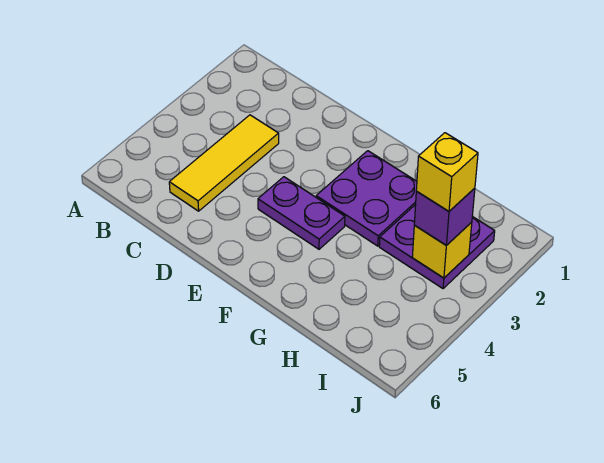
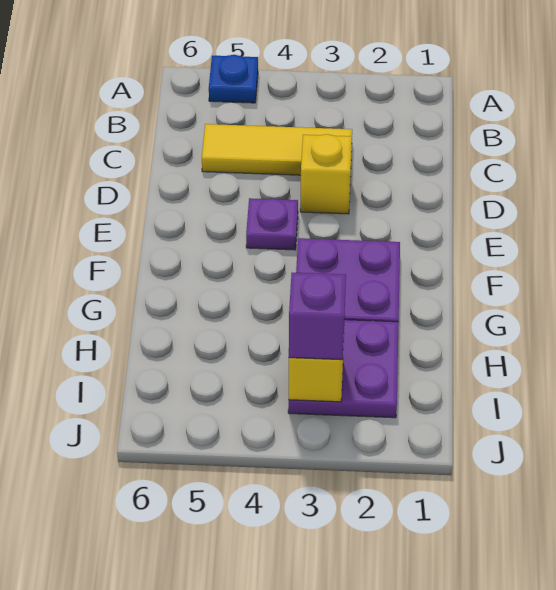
none -> blue 1x1 plate [209,55,258,103]
purple 1x2 plate [258,177,345,249] -> purple 1x1 plate [246,198,298,250]
yellow 1x1 brick [416,133,478,211] -> yellow 1x1 brick moved to [300,134,352,214]

